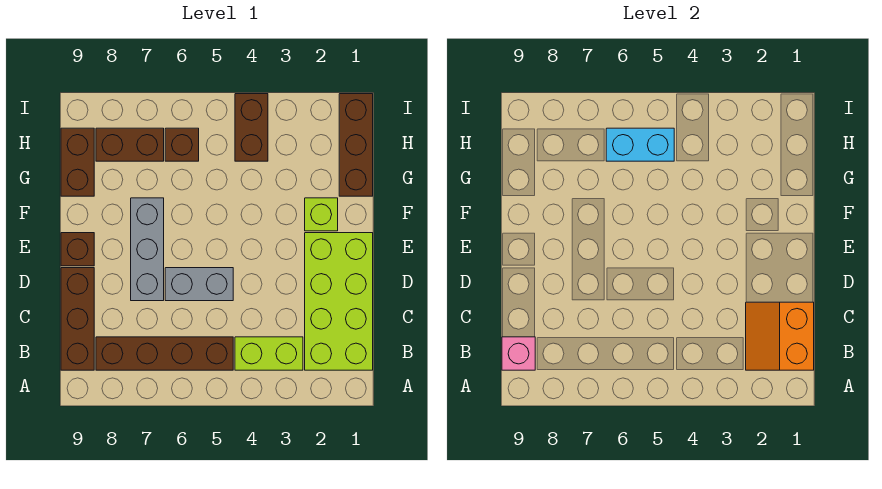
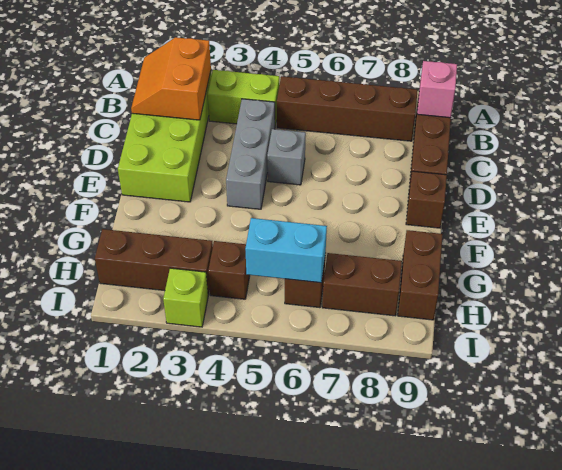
orange 2x2 slope [746,302,814,370] -> orange 2x2 slope turned to [131,37,211,120]
grey 1x2 brick [165,268,233,301] -> grey 1x1 brick [267,129,306,185]
grey 1x3 brick [131,198,164,301] -> grey 1x3 brick moved to [226,99,275,209]
lime 1x1 brick [305,198,338,231] -> lime 1x1 brick moved to [163,268,208,327]
brown 1x3 brick [339,94,373,196] -> brown 1x3 brick turned to [95,229,213,295]
brown 1x2 brick [235,94,268,161] -> brown 1x1 brick [208,241,250,299]

